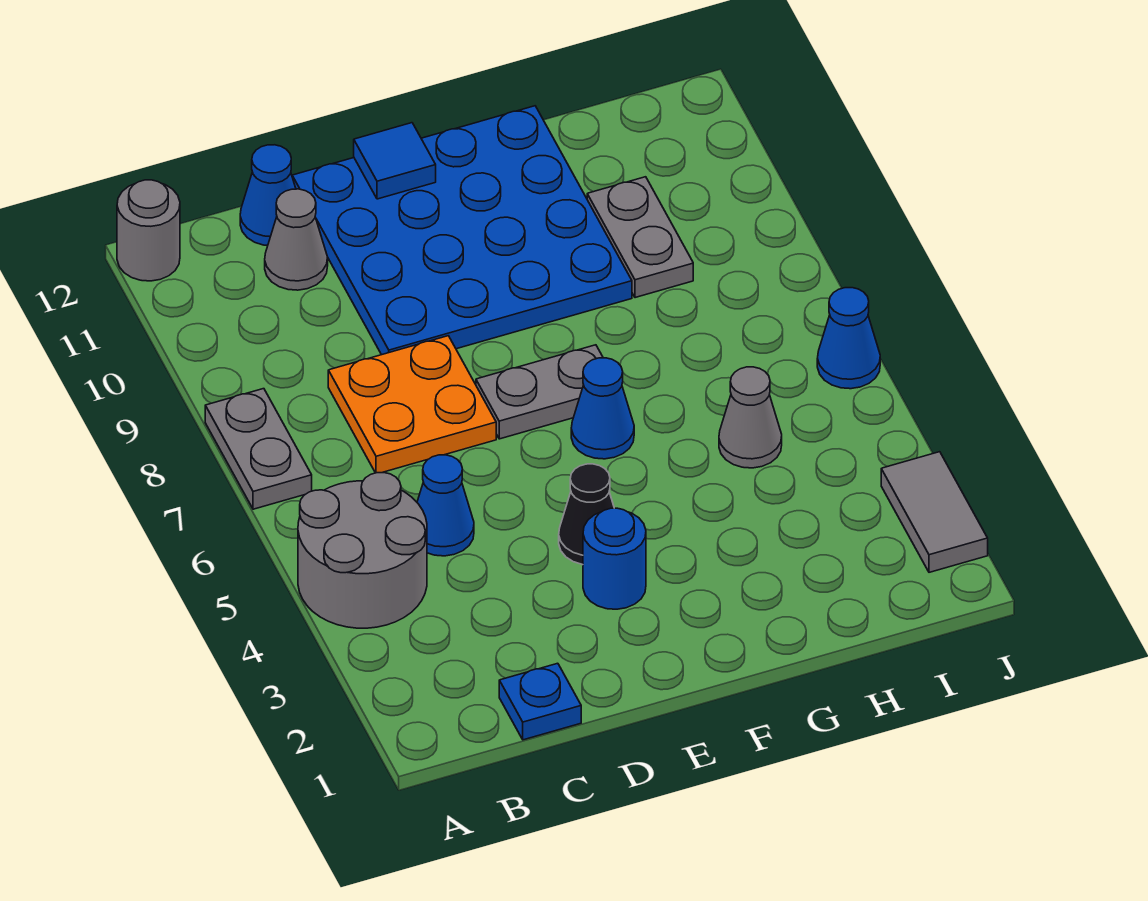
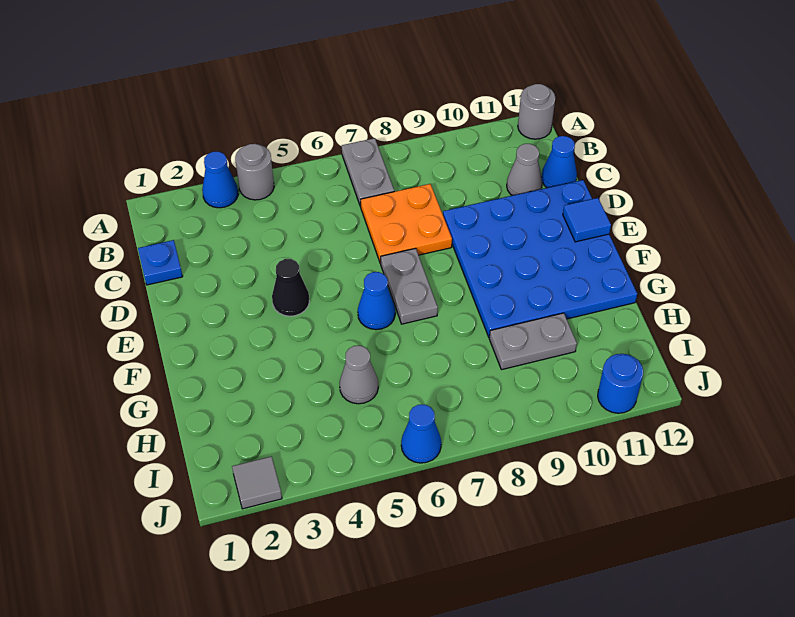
grey 2x2 round brick [298,473,427,628] -> grey 1x1 round brick [235,144,274,200]
grey 1x2 plate [205,389,312,509] -> grey 1x2 plate turned to [342,138,394,207]
blue 1x1 cone [417,455,474,556] -> blue 1x1 cone moved to [202,152,238,208]
blue 1x1 round brick [583,508,646,609] -> blue 1x1 round brick moved to [598,354,643,413]
grey 1x2 tile [881,452,988,572] -> grey 1x1 tile [232,456,282,509]

